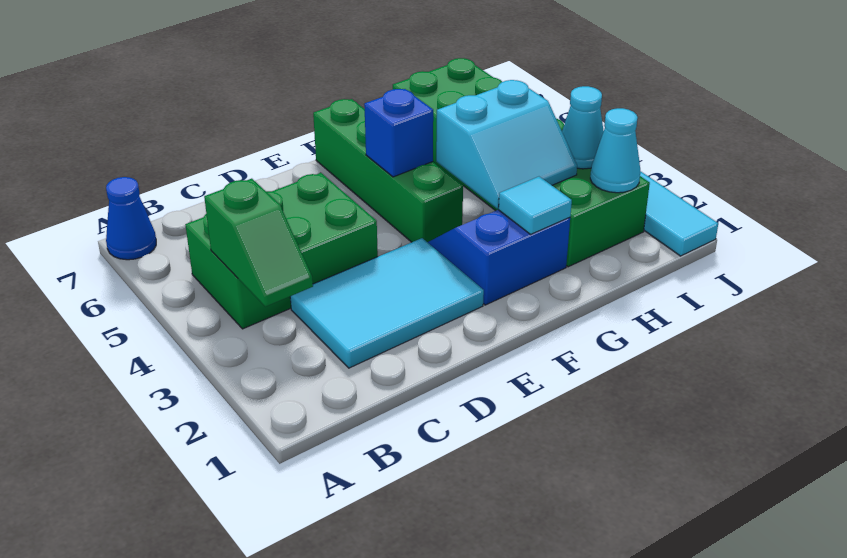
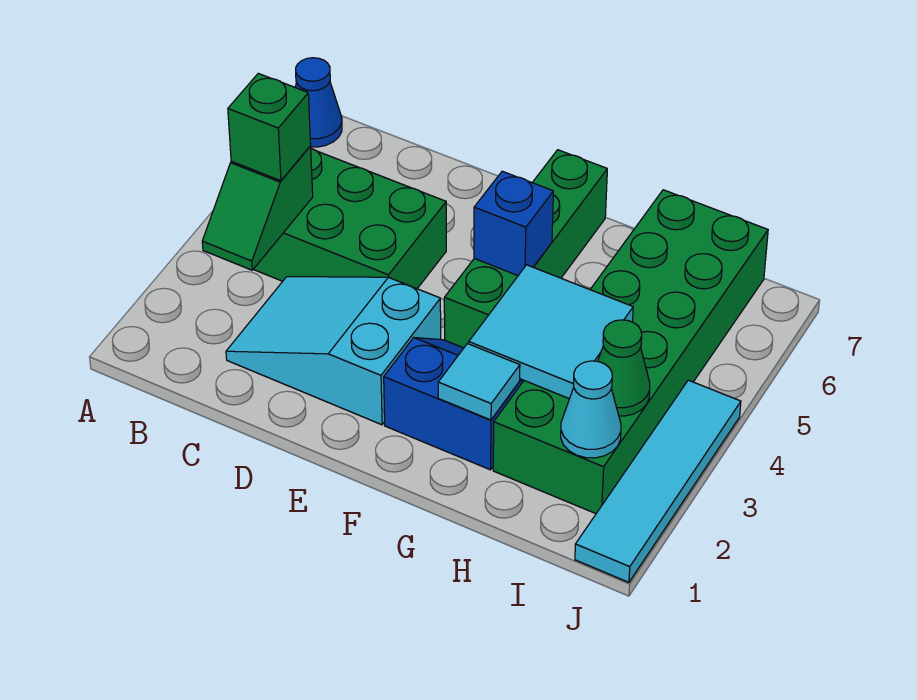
none -> green 1x1 brick [228,73,311,181]
cyan 2x3 tile [290,238,484,368] -> cyan 2x3 slope [226,277,441,425]
cyan 2x2 slope [436,80,577,209] -> cyan 2x2 tile [469,265,633,399]
cyan 1x1 cone [562,86,604,169] -> green 1x1 cone [598,320,650,416]

